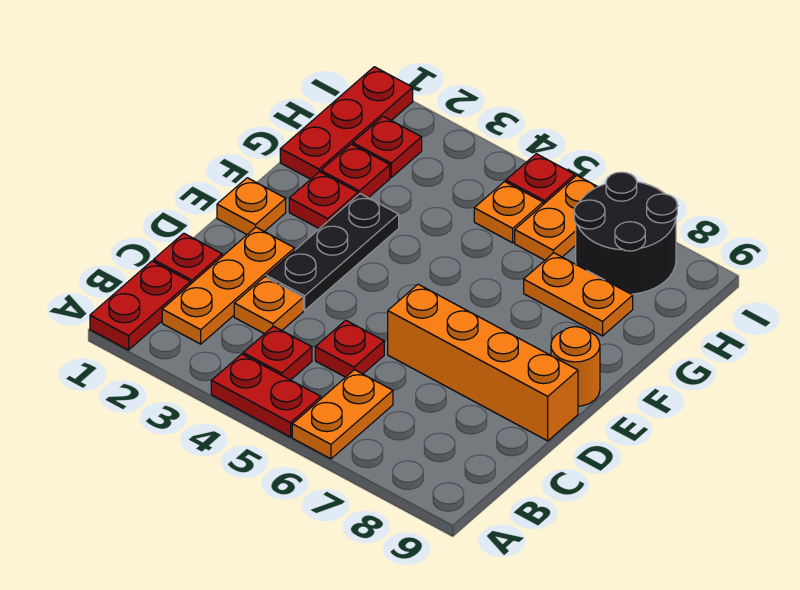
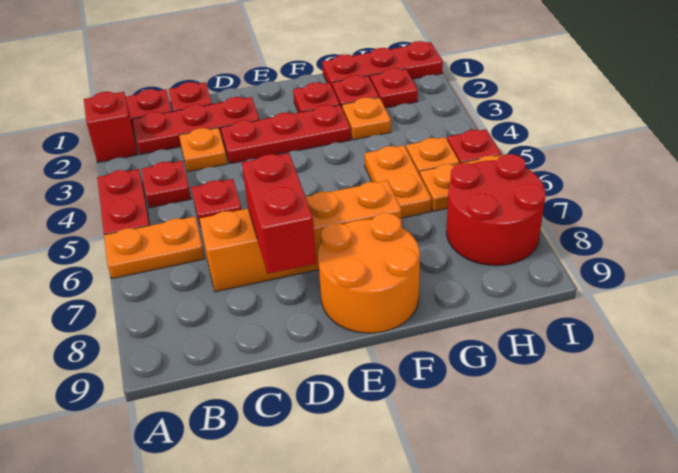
none -> red 1x1 brick [84,92,138,162]
orange 1x3 plate [162,227,295,344] -> red 1x3 plate [133,97,259,154]
black 1x3 plate [266,194,399,310] -> red 1x3 plate [221,105,351,164]
orange 1x4 brick [388,284,578,441] -> orange 1x4 brick turned to [200,180,401,292]
none -> red 1x2 brick [242,153,316,274]
orange 1x1 plate [217,178,286,235] -> orange 1x1 plate moved to [342,98,391,140]
orange 1x1 round brick [551,327,600,406] -> orange 2x2 round brick [318,213,420,333]
orange 1x2 plate [524,253,633,336] -> orange 1x2 plate moved to [364,145,432,218]
black 2x2 round brick [574,172,677,294] -> red 2x2 round brick [446,154,546,266]

